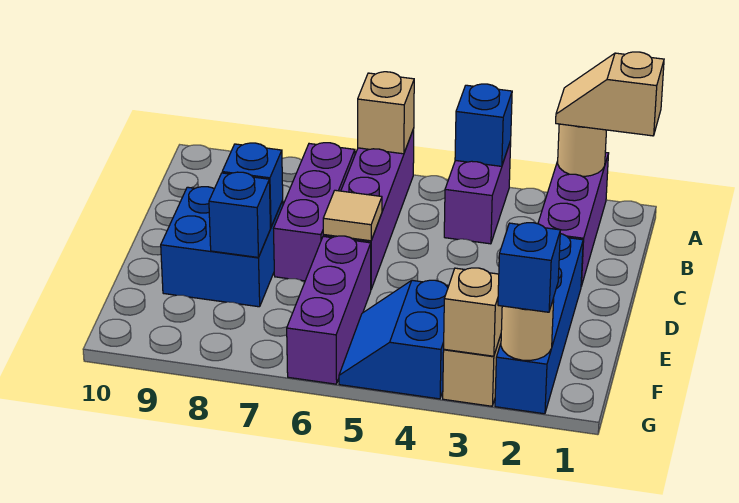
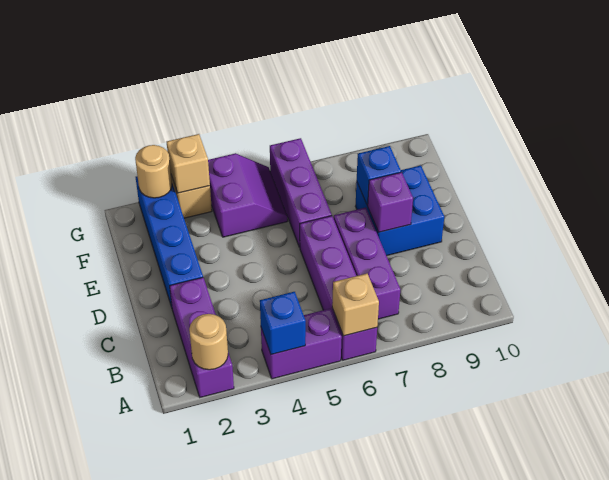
tan 1x2 slope [556,52,664,136] -> none
purple 1x2 brick [444,141,511,244] -> purple 1x2 brick turned to [261,309,342,379]
tan 1x1 tile [323,190,382,241] -> none
blue 1x1 brick [222,143,283,227] -> purple 1x1 brick [368,172,413,232]
blue 2x2 slope [339,280,449,399] -> purple 2x2 slope [208,153,288,237]
blue 1x1 brick [498,223,560,312] -> none

